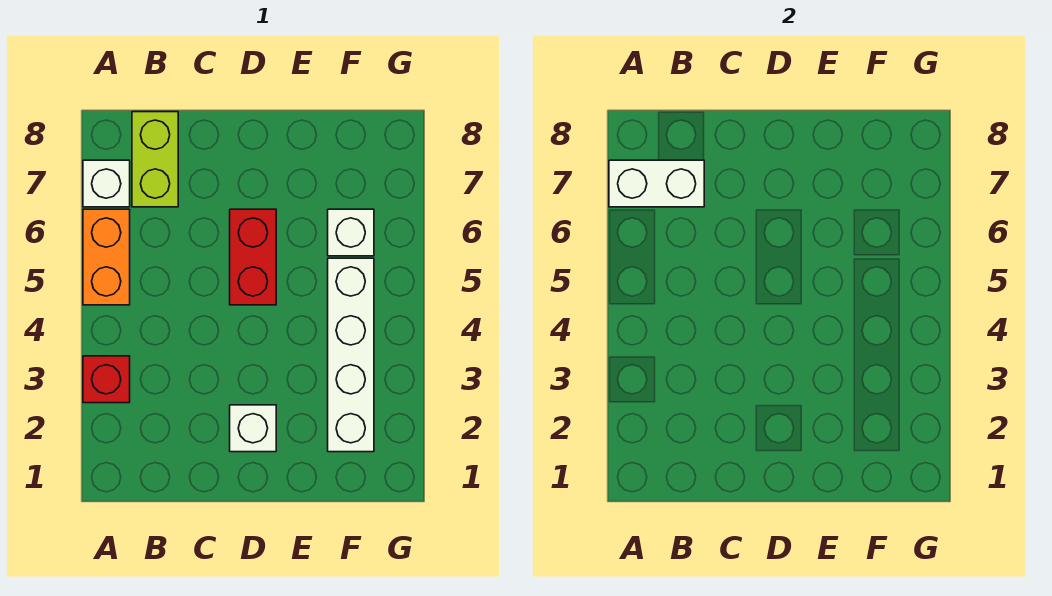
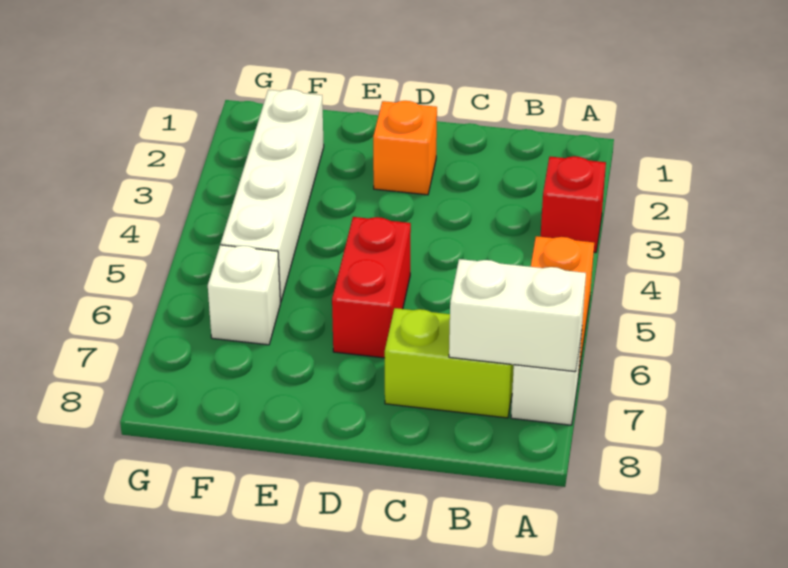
lime 1x2 brick [132,112,178,207] -> lime 1x2 brick turned to [385,308,514,418]
white 1x1 brick [230,405,276,452] -> orange 1x1 brick [373,101,437,195]

